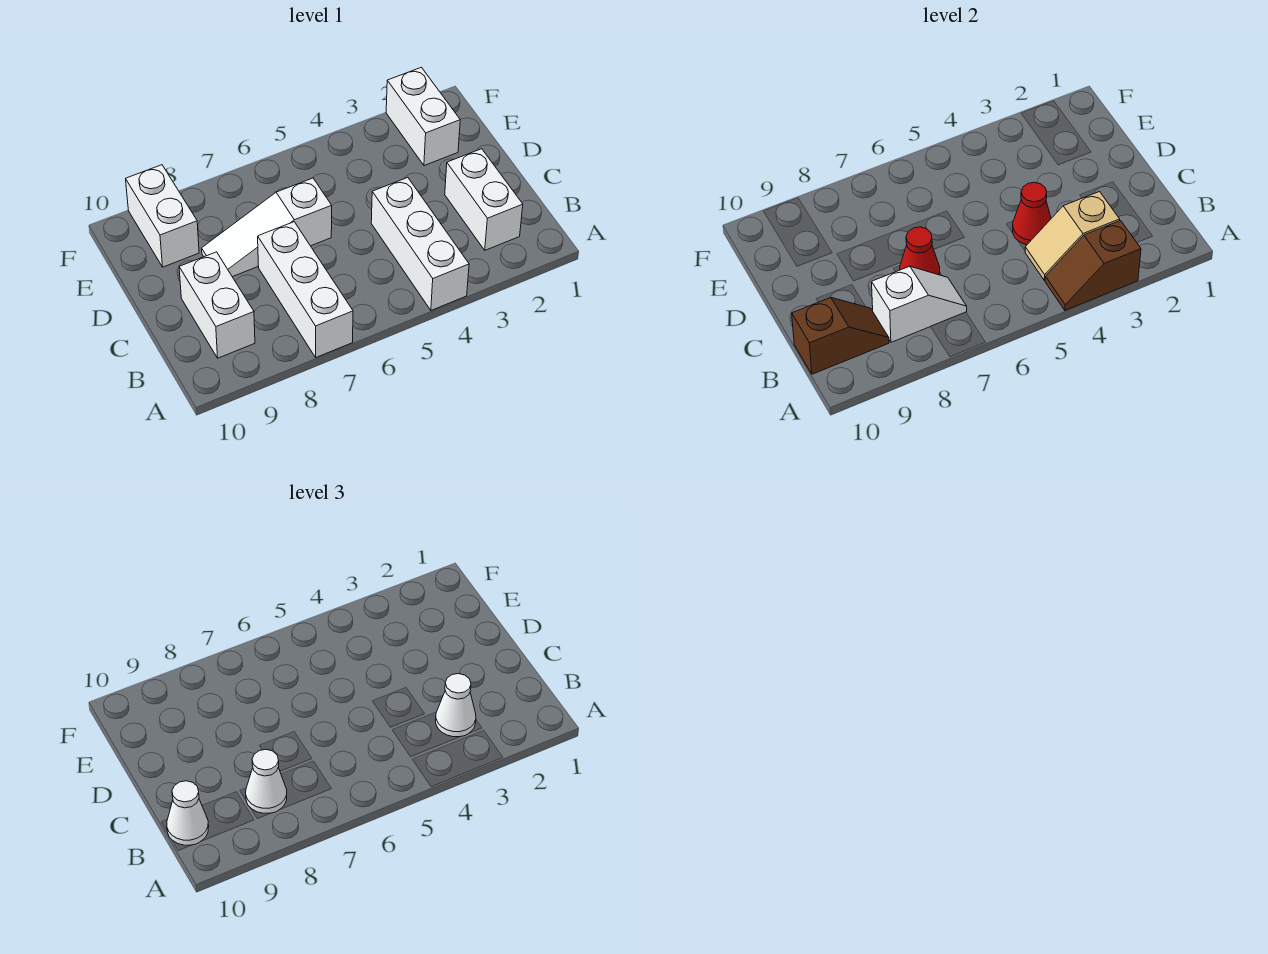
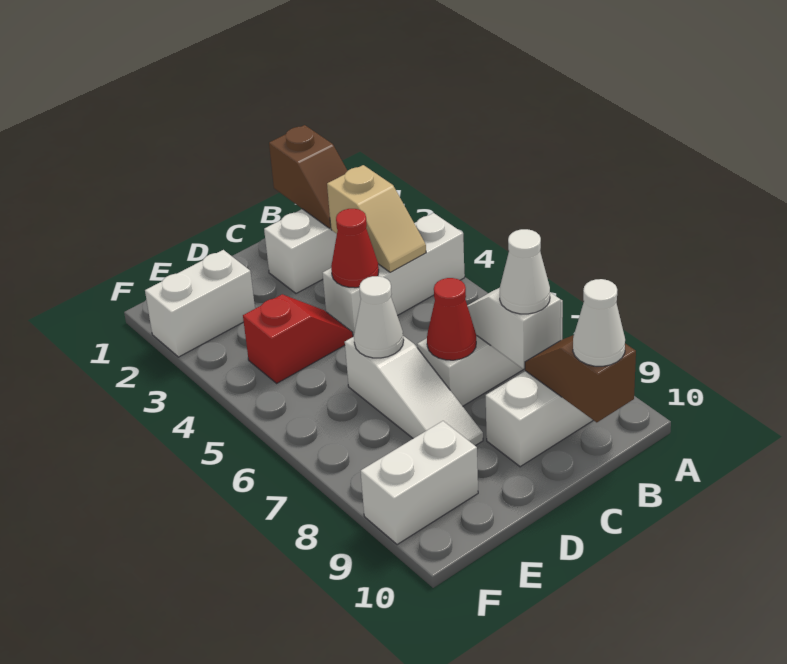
brown 1x2 slope [1045,221,1141,310] -> brown 1x2 slope moved to [269,125,347,228]
white 1x1 cone [436,674,476,737] -> white 1x1 cone moved to [354,276,404,358]
none -> red 1x2 slope [243,294,353,383]

